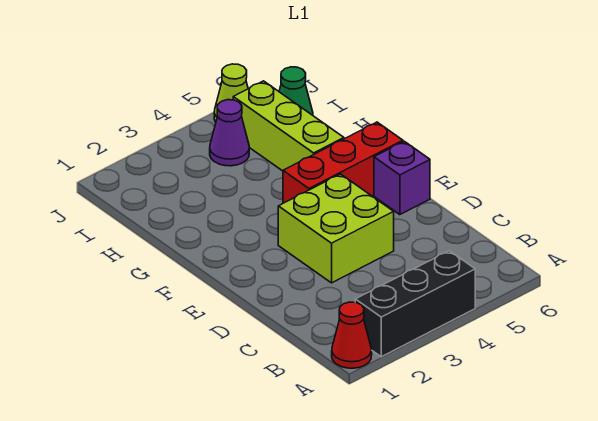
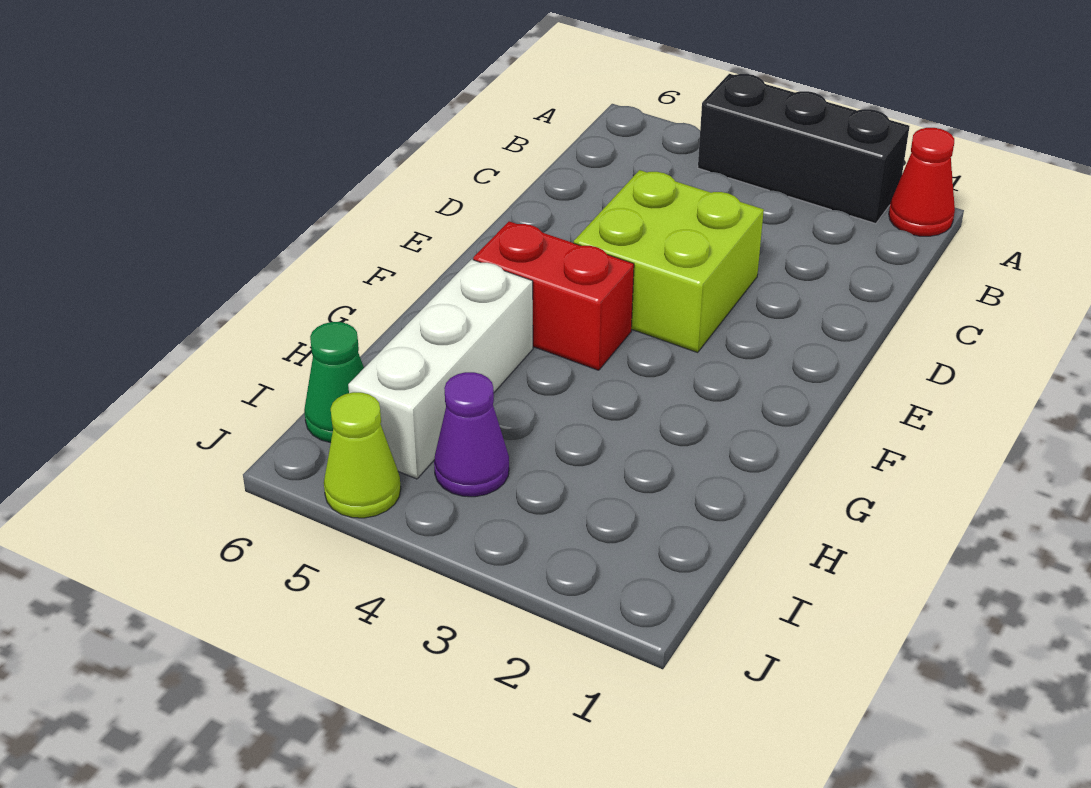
purple 1x1 brick [374,141,430,215] -> none
red 1x3 brick [283,122,403,203] -> red 1x2 brick [473,221,634,370]
lime 1x3 brick [233,81,344,171] -> white 1x3 brick [348,259,533,479]

